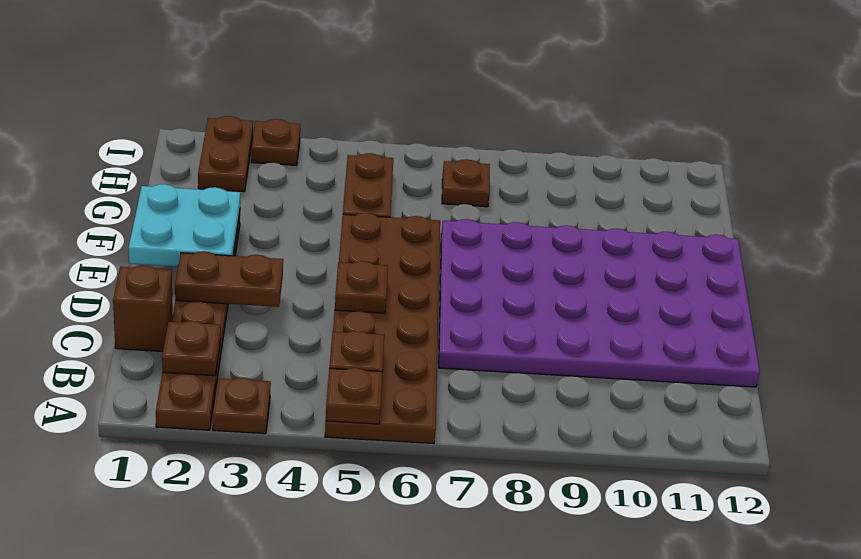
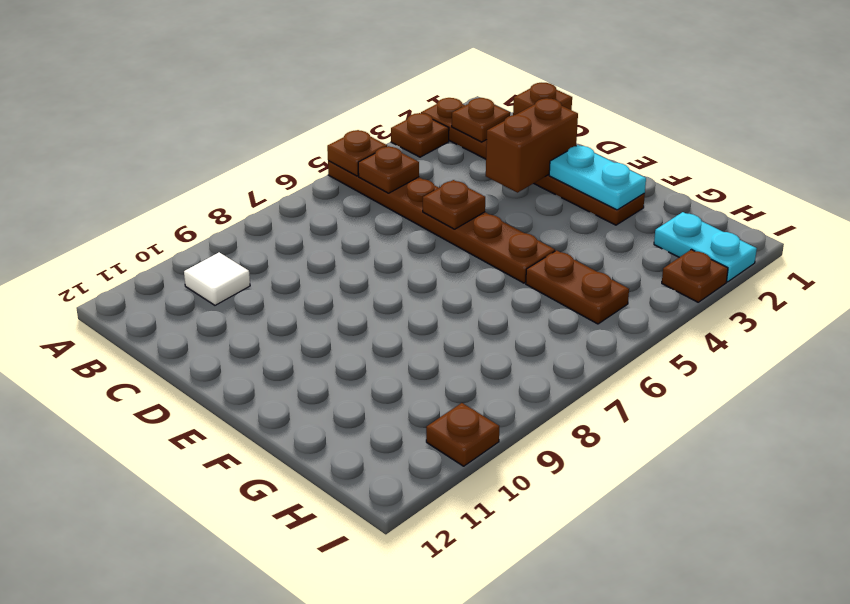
brown 2x6 plate [325,213,440,444] -> brown 1x6 plate [328,161,555,283]
none -> white 1x1 tile [184,252,250,305]
purple 4x6 plate [439,219,760,387] -> none
brown 1x2 plate [175,251,283,307] -> brown 1x2 brick [486,98,578,193]
cyan 2x2 plate [128,184,240,267] -> cyan 1x2 plate [549,145,646,210]
brown 1x2 plate [198,116,253,192] -> cyan 1x2 plate [654,212,757,282]
brown 1x1 plate [442,159,490,207] -> brown 1x1 plate moved to [426,403,499,466]

